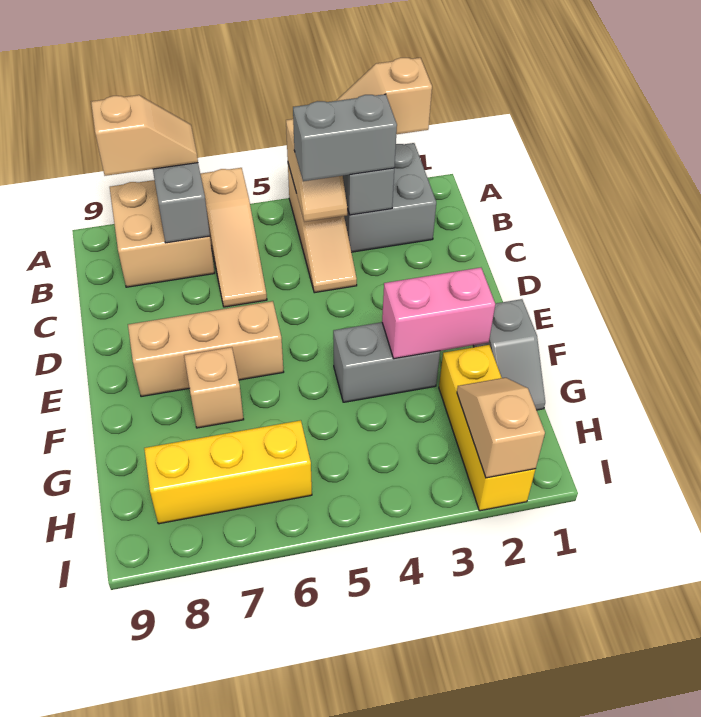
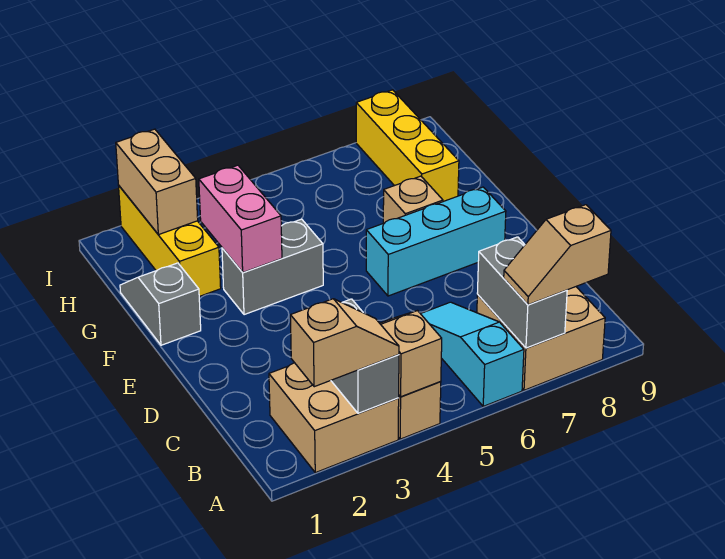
grey 2x2 brick [344,143,436,252] -> tan 2x2 brick [269,363,399,473]
tan 1x3 slope [200,168,267,307] -> cyan 1x3 slope [421,302,524,406]
grey 1x2 brick [293,94,397,181] -> none
tan 1x3 brick [128,301,284,397] -> cyan 1x3 brick [366,187,506,296]
pink 1x2 brick [382,268,495,359] -> pink 1x2 brick turned to [199,165,282,272]
tan 1x2 slope [457,378,545,478] -> tan 1x2 brick [116,129,198,235]
yellow 1x3 brick [144,420,312,524] -> yellow 1x3 brick turned to [356,90,459,202]

